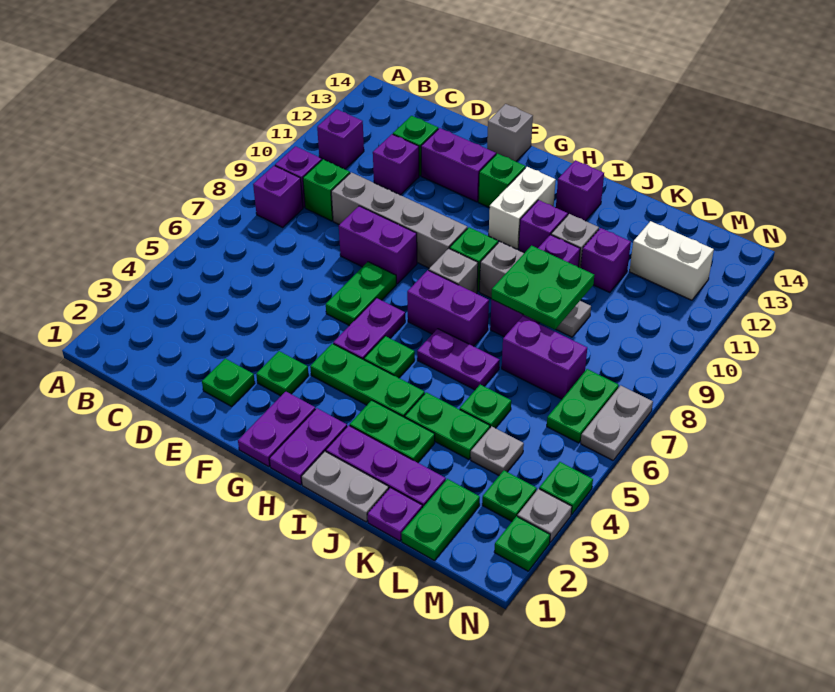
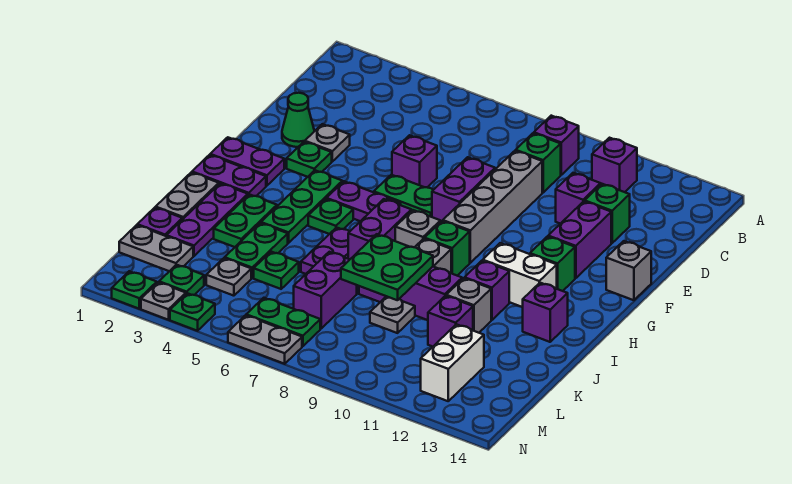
purple 1x1 brick [253,166,303,227] -> purple 1x1 brick moved to [392,135,437,187]
green 1x1 plate [202,359,255,406] -> green 1x1 cone [282,93,314,147]
none -> grey 1x1 plate [305,124,350,161]
green 1x2 plate [401,479,480,561] -> grey 1x2 plate [119,225,193,271]

